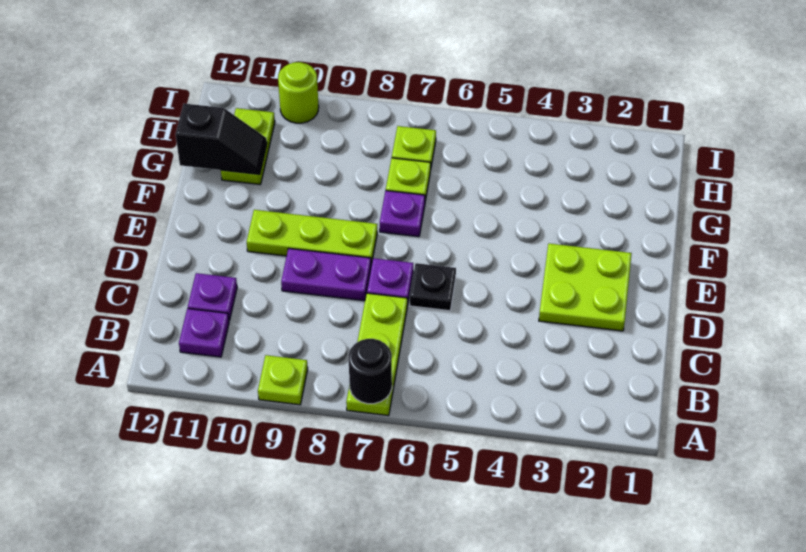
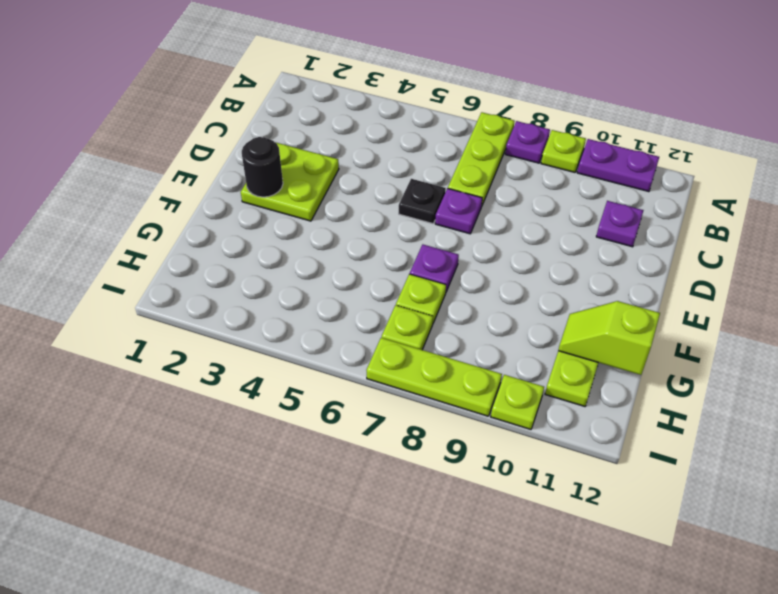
black 1x1 round brick [349,339,392,404] -> black 1x1 round brick moved to [242,137,283,197]
purple 1x1 plate [179,309,229,357] -> purple 1x1 plate moved to [505,121,550,163]
purple 1x2 plate [281,248,371,301] -> purple 1x2 plate moved to [577,139,659,192]
lime 1x3 plate [247,210,377,265] -> lime 1x3 plate moved to [366,338,502,416]
black 1x2 slope [176,104,267,174] -> lime 1x2 slope [558,301,660,375]
lime 1x1 round brick [278,62,319,123] -> lime 1x1 plate [491,375,544,429]

